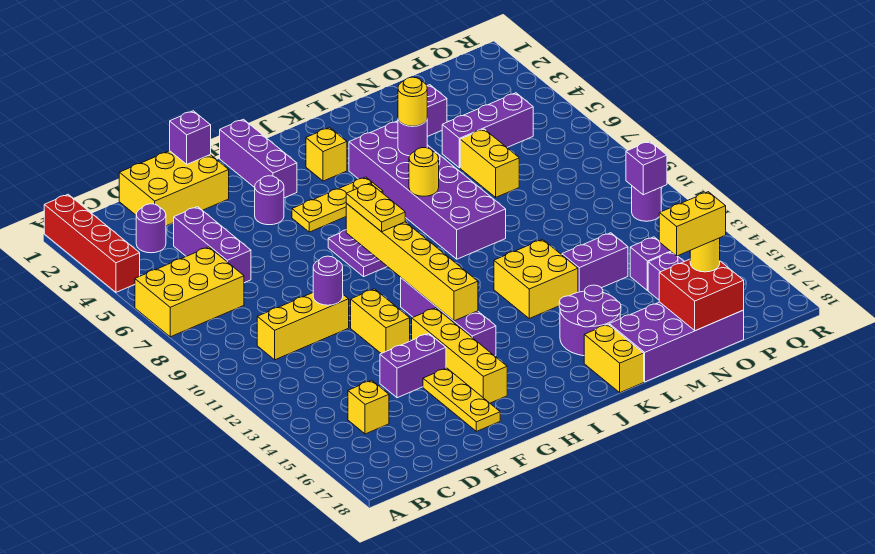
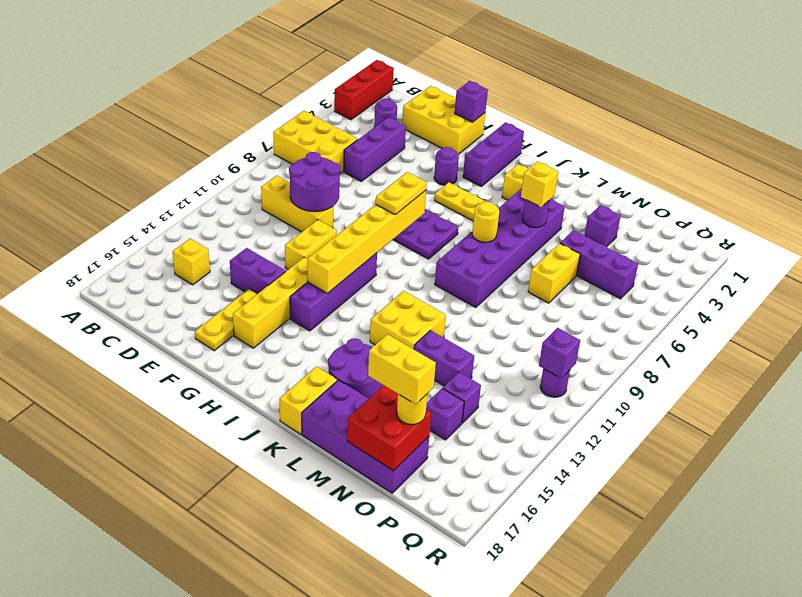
red 1x4 brick [44,194,140,292] -> red 1x3 brick [334,60,394,120]
purple 1x1 round brick [313,256,343,305] -> purple 2x2 round brick [289,152,340,211]
yellow 1x1 round brick [398,77,427,126] -> yellow 1x1 brick [521,161,558,207]

